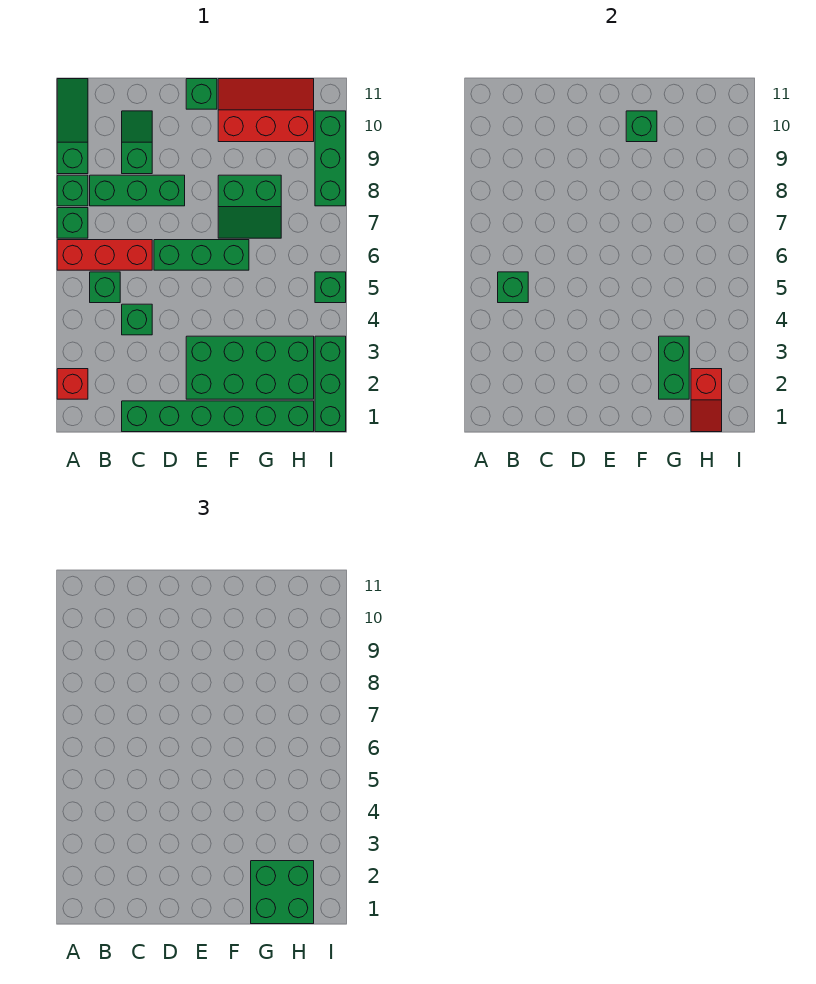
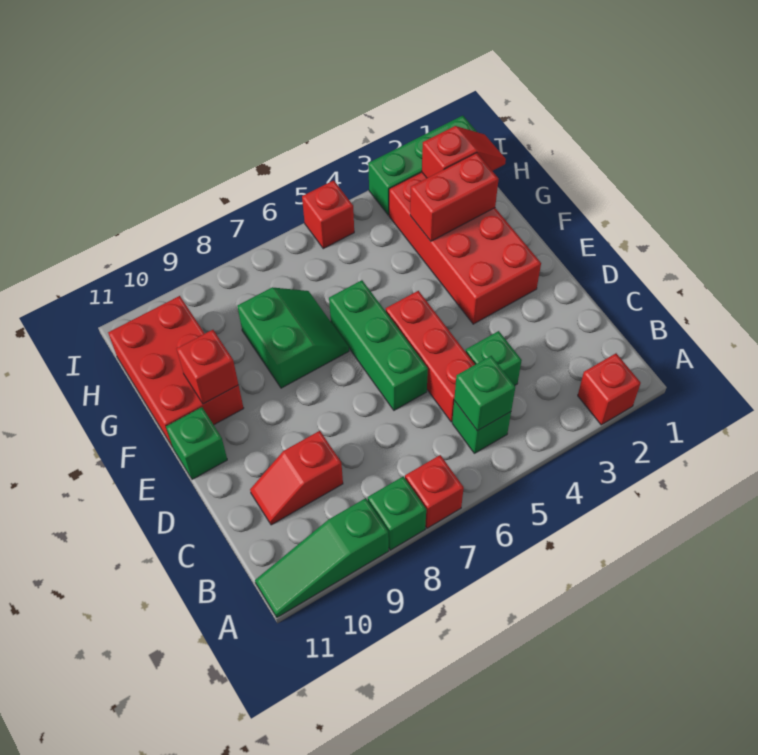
red 1x3 brick [57,240,152,270] -> red 1x3 brick moved to [386,291,475,422]
green 1x1 brick [57,208,88,238] -> red 1x1 brick [405,455,464,528]
green 1x3 brick [90,175,185,206] -> none
green 1x6 brick [122,401,314,432] -> none
green 1x2 slope [122,111,152,174] -> red 1x2 slope [250,431,343,525]
green 2x4 brick [186,336,314,399] -> red 2x4 brick [389,172,541,324]
red 2x3 slope [218,79,314,142] -> red 2x3 brick [108,296,244,447]
green 1x1 brick [626,111,657,142] -> red 1x1 brick [177,330,239,404]
green 2x2 brick [251,861,314,924] -> none
green 1x2 brick [659,336,689,399] -> red 1x2 brick [410,153,498,241]
green 1x1 brick [315,272,346,303] -> red 1x1 brick [302,180,354,249]
green 1x3 brick [315,111,346,206] -> none

